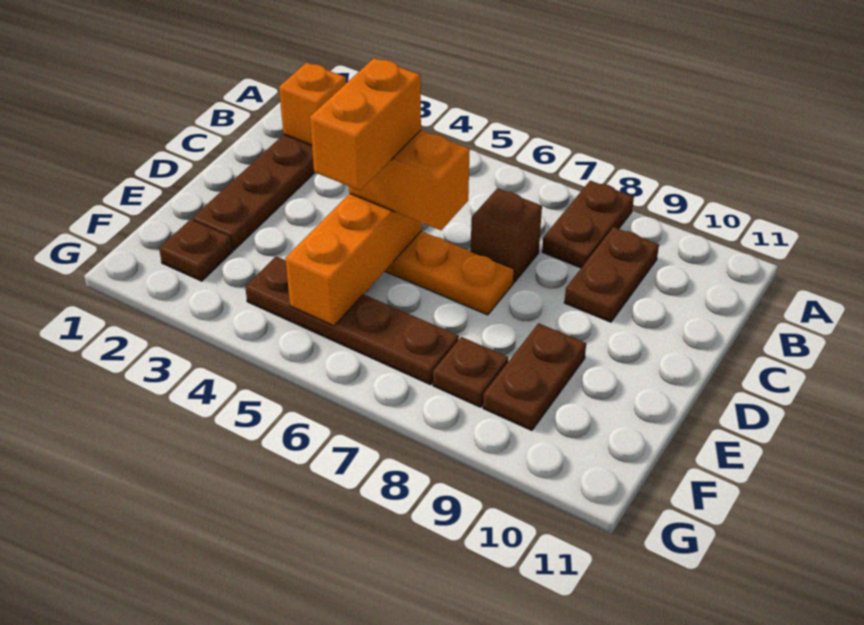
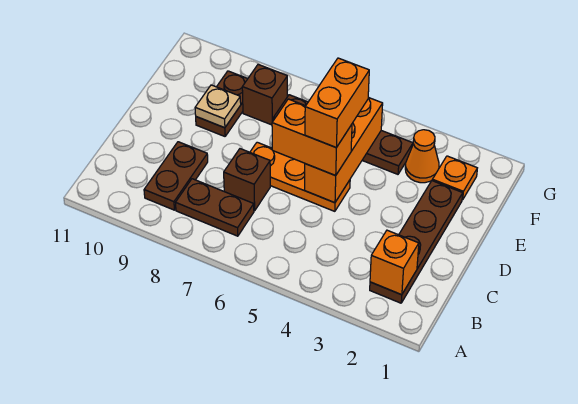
brown 1x2 plate [542,181,634,268] -> brown 1x2 plate turned to [176,179,254,236]
none -> tan 1x1 plate [195,85,241,128]
brown 1x1 plate [159,219,233,281] -> orange 1x1 plate [432,156,477,200]
none -> orange 1x1 cone [405,130,439,183]
brown 1x1 plate [433,337,509,407] -> brown 1x1 brick [242,64,287,125]

